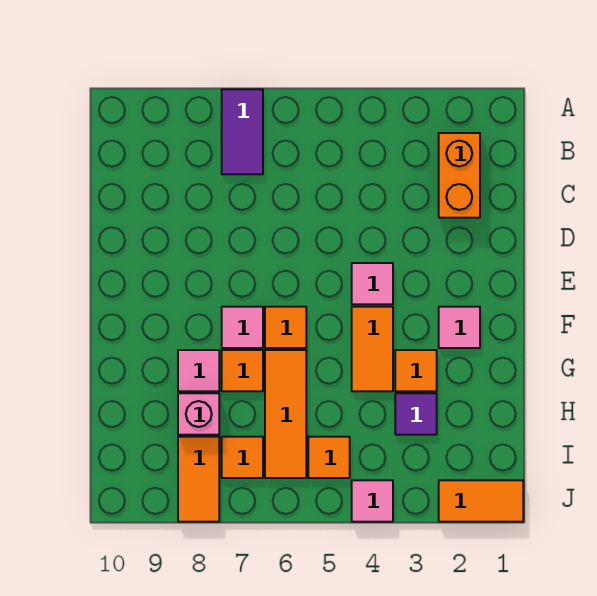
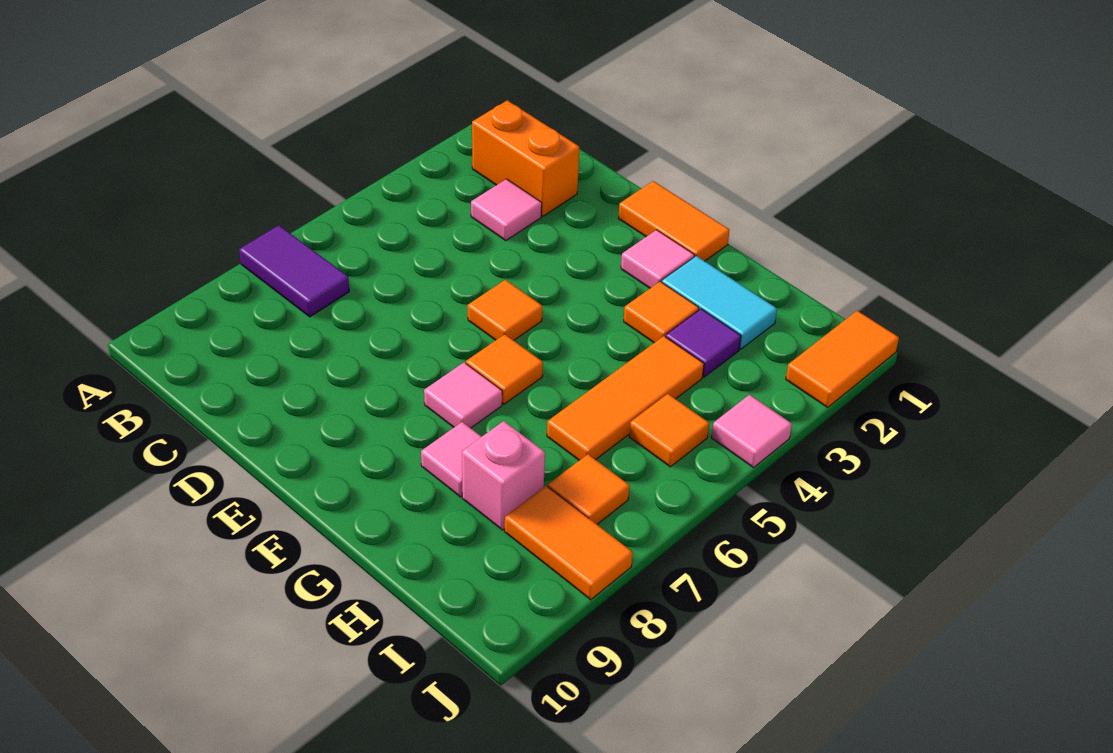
pink 1x1 tile [352,263,393,304] -> pink 1x1 tile moved to [471,179,542,241]
orange 1x2 tile [352,307,393,391] -> orange 1x2 tile moved to [618,181,729,261]
none -> cyan 1x2 tile [662,256,777,349]
orange 1x3 tile [265,350,306,478] -> orange 1x3 tile turned to [547,336,704,460]
orange 1x1 tile [222,350,263,391] -> orange 1x1 tile moved to [468,280,542,340]

